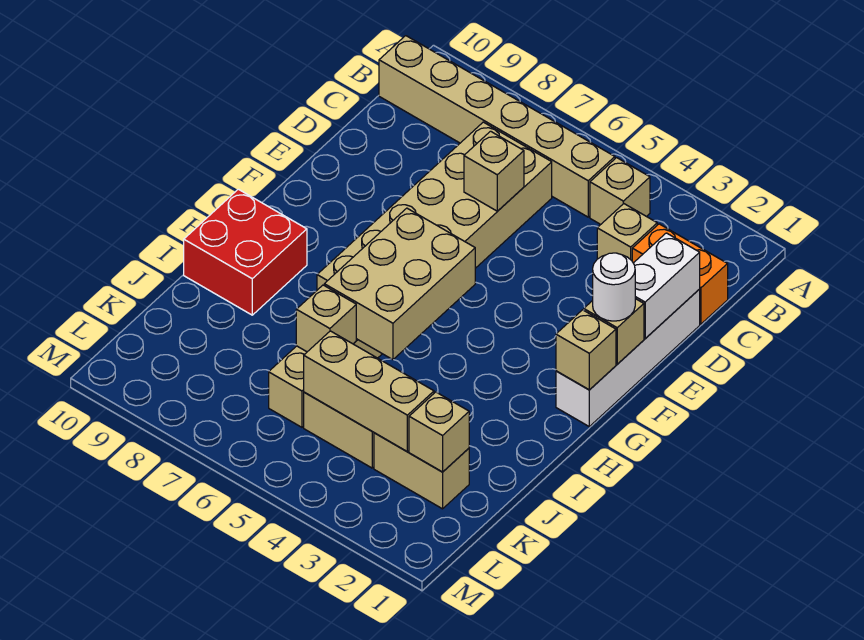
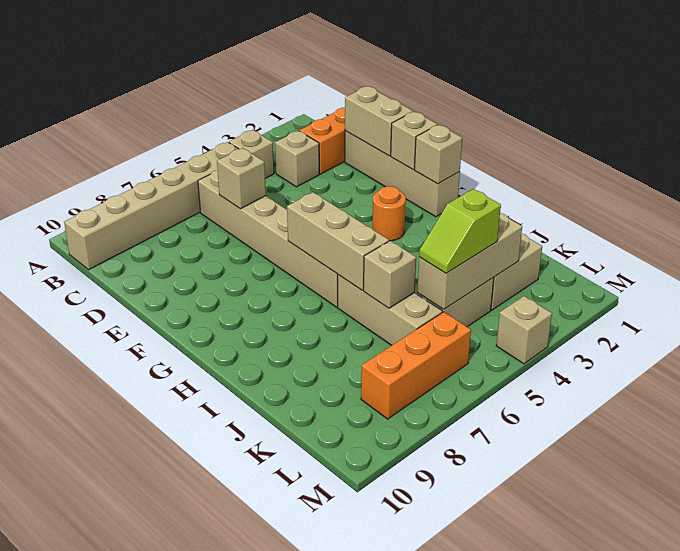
tan 2x6 brick [317,122,552,290] -> tan 1x6 brick [198,170,338,307]
white 1x4 brick [556,289,700,426] -> tan 1x4 brick [345,131,460,217]
white 1x2 brick [634,233,700,338] -> tan 1x2 brick [345,86,413,156]
white 1x1 round brick [593,253,635,321] -> none
none -> orange 1x1 round brick [373,186,406,241]
tan 2x3 brick [324,208,475,360] -> tan 1x3 brick [287,192,389,290]
red 2x2 brick [184,189,307,315] -> none
tan 1x1 brick [409,392,469,472] -> tan 1x1 brick moved to [496,296,552,364]
none -> lime 1x2 slope [419,189,501,273]
none -> orange 1x3 brick [361,312,471,419]

